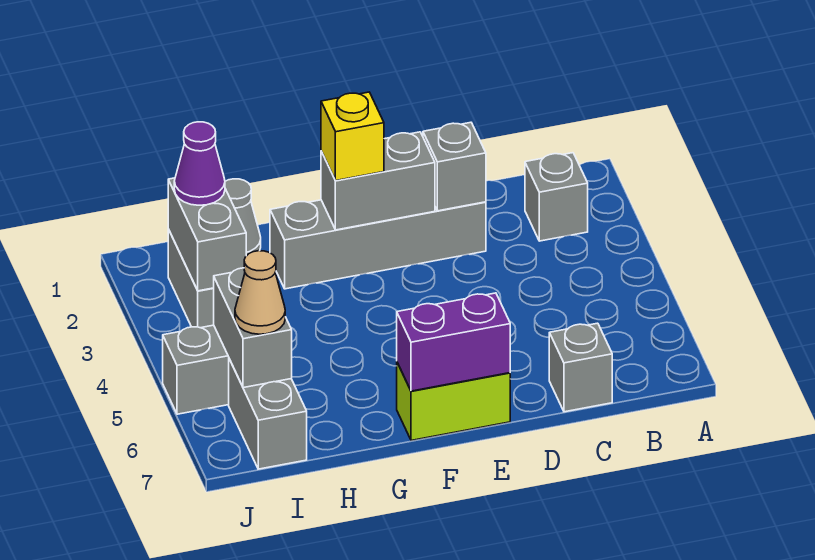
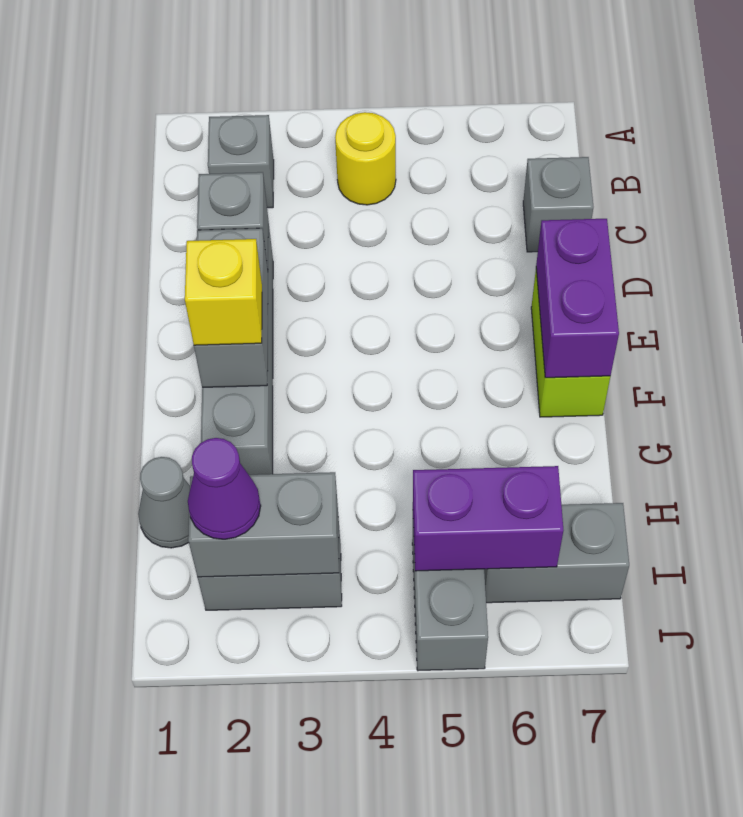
none -> yellow 1x1 round brick [335,112,396,205]
grey 1x2 brick [214,268,292,388] -> purple 1x2 brick [413,466,563,571]
tan 1x1 cone [235,251,285,334] -> none

